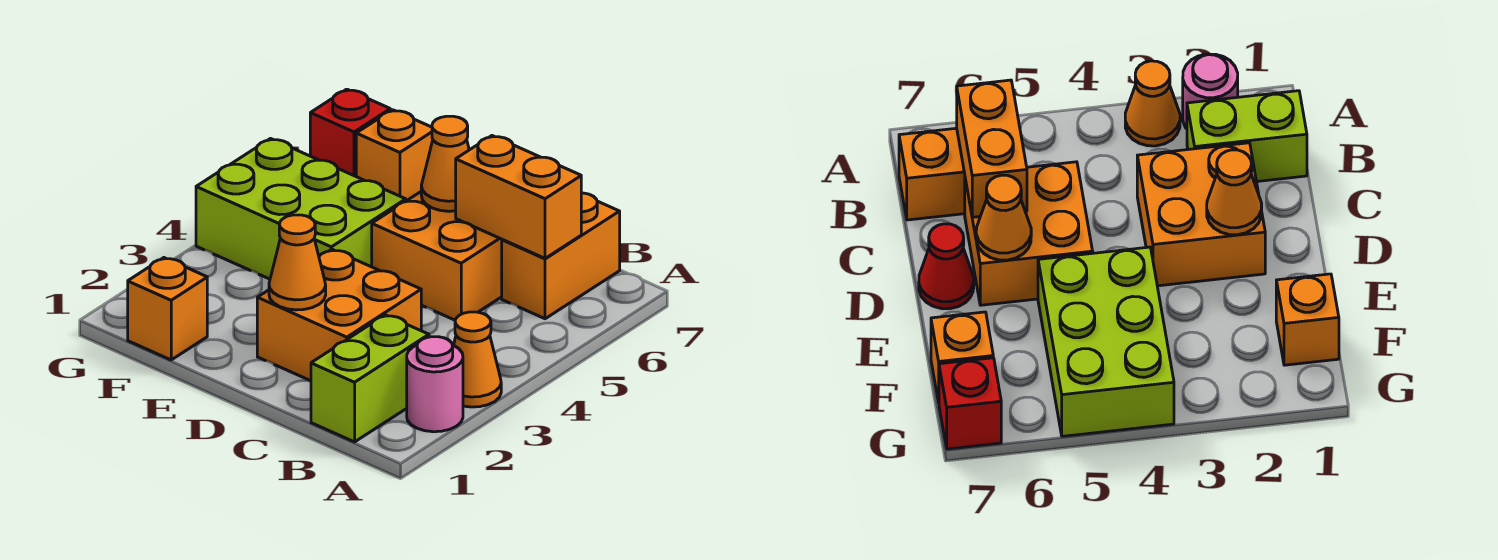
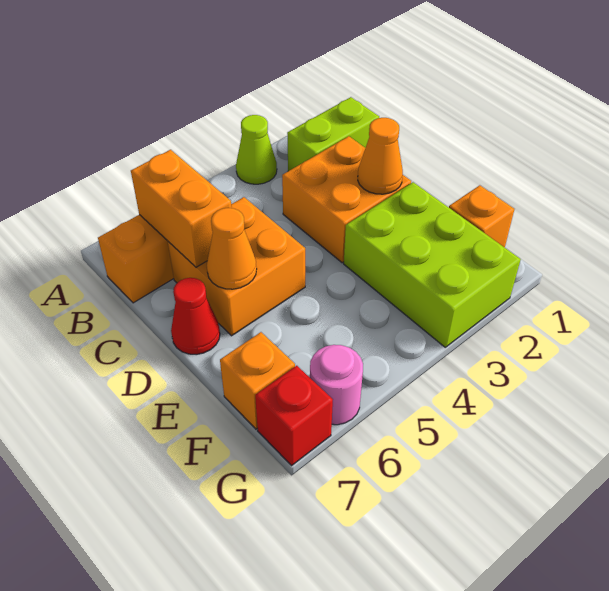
pink 1x1 round brick [407,337,463,432] -> pink 1x1 round brick moved to [310,345,363,425]
orange 1x1 cone [454,312,501,407] -> lime 1x1 cone [236,115,277,184]
lime 2x3 brick [196,139,406,279] -> lime 2x3 brick moved to [344,182,521,347]

